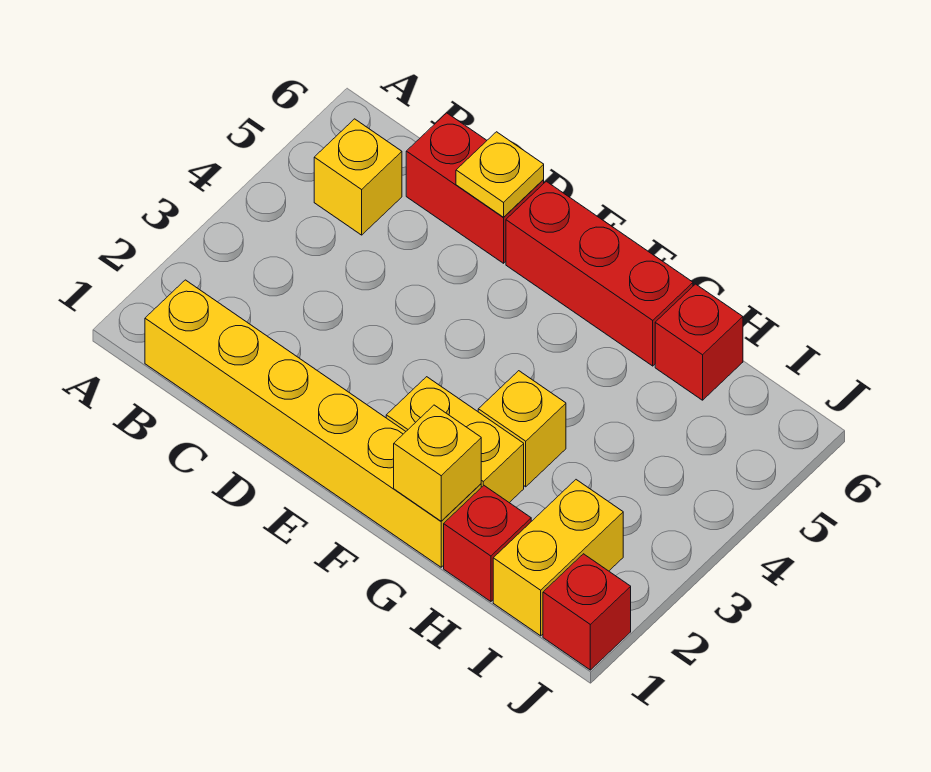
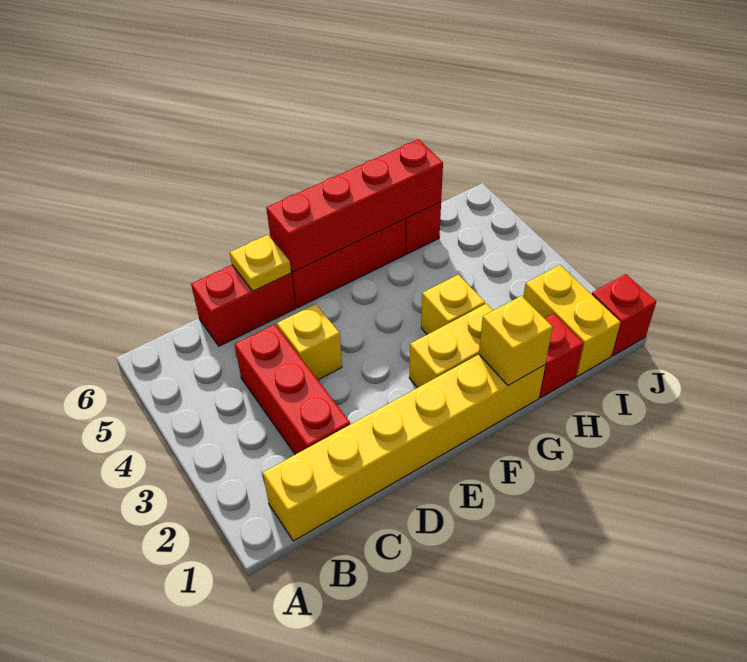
yellow 1x1 brick [314,119,402,235] -> yellow 1x1 brick moved to [277,304,342,380]
none -> red 1x3 brick [235,324,350,455]
none -> red 1x4 brick [266,139,443,272]

